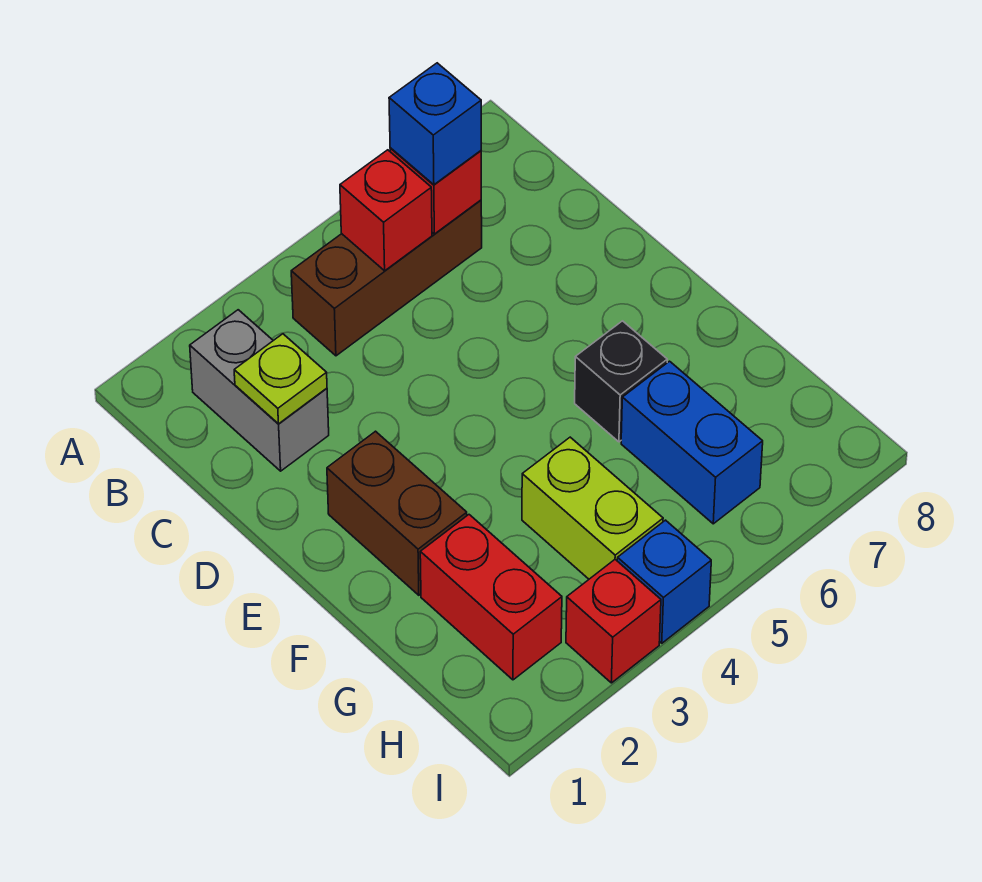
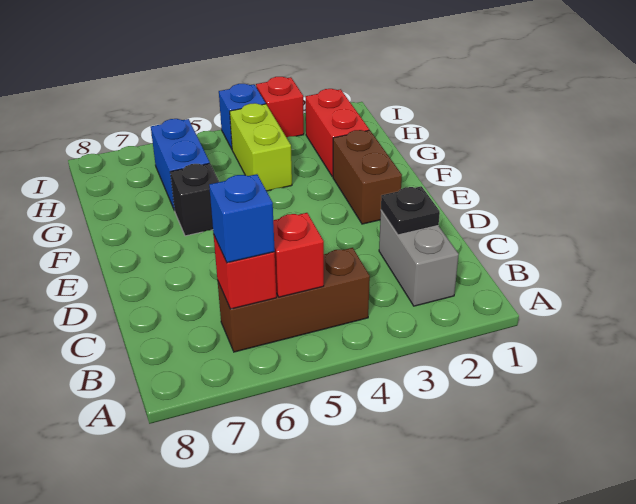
lime 1x1 plate [234,334,327,424] -> black 1x1 plate [381,186,440,235]

